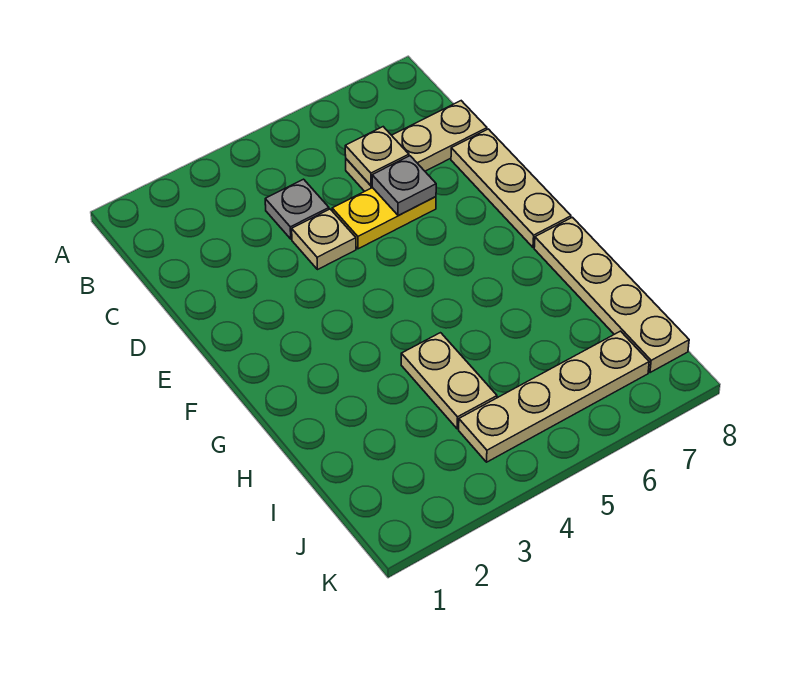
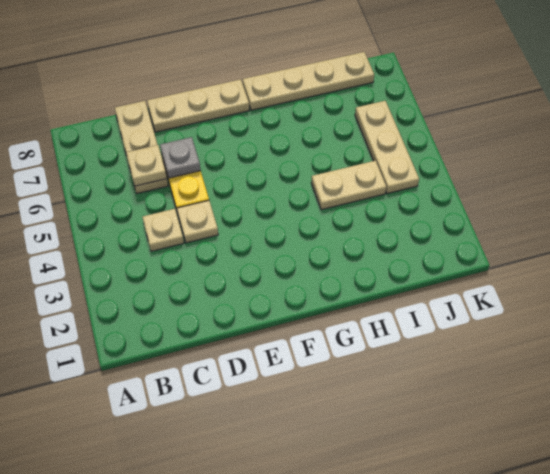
grey 1x1 plate [265,179,329,239] -> tan 1x1 plate [142,209,184,251]
tan 1x4 plate [459,331,649,462] -> tan 1x3 plate [355,101,419,194]

